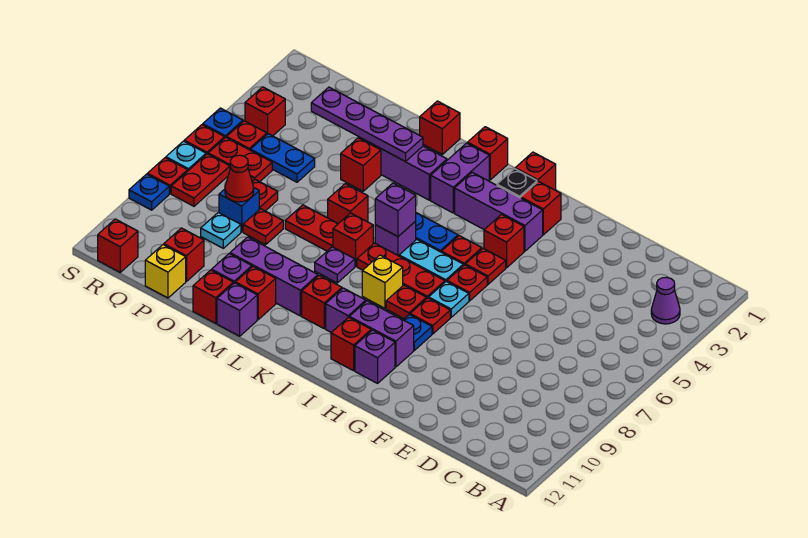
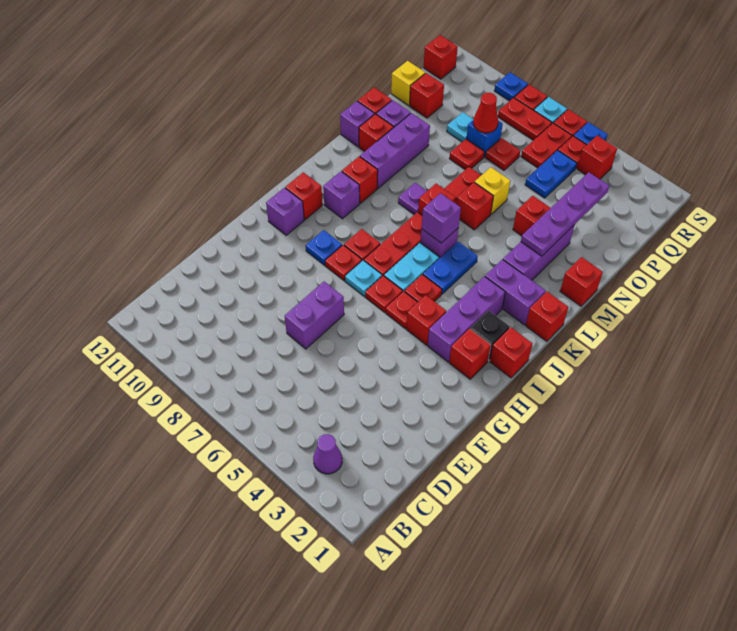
purple 1x2 brick [349,301,414,367] -> purple 1x2 brick moved to [285,282,344,349]
yellow 1x1 brick [362,255,403,308] -> yellow 1x1 brick moved to [474,167,510,214]

